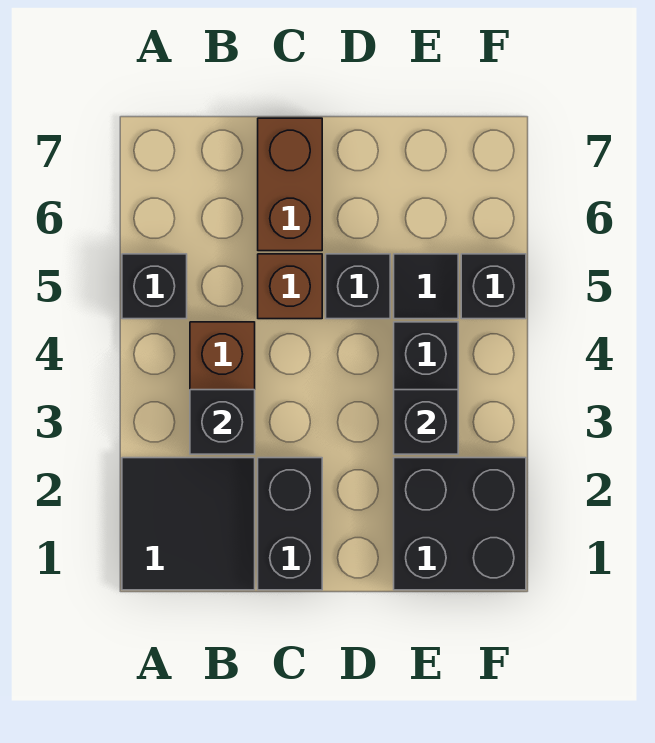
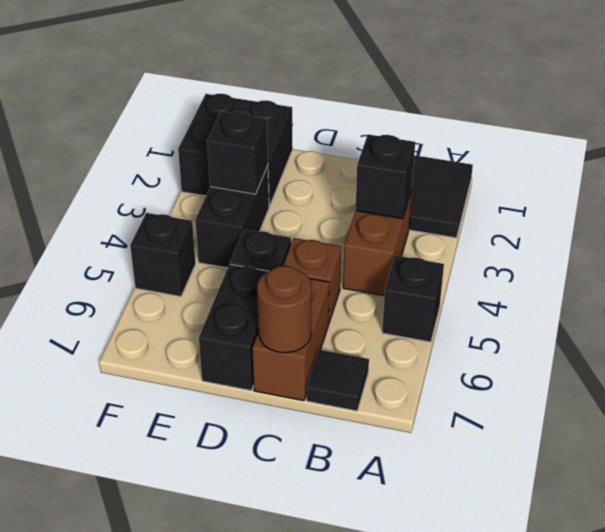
black 1x2 brick [258,458,322,590] -> black 1x2 brick moved to [199,264,268,390]
none -> brown 1x1 round brick [257,266,312,353]
black 1x1 tile [394,254,458,319] -> black 1x1 tile moved to [307,350,369,411]

